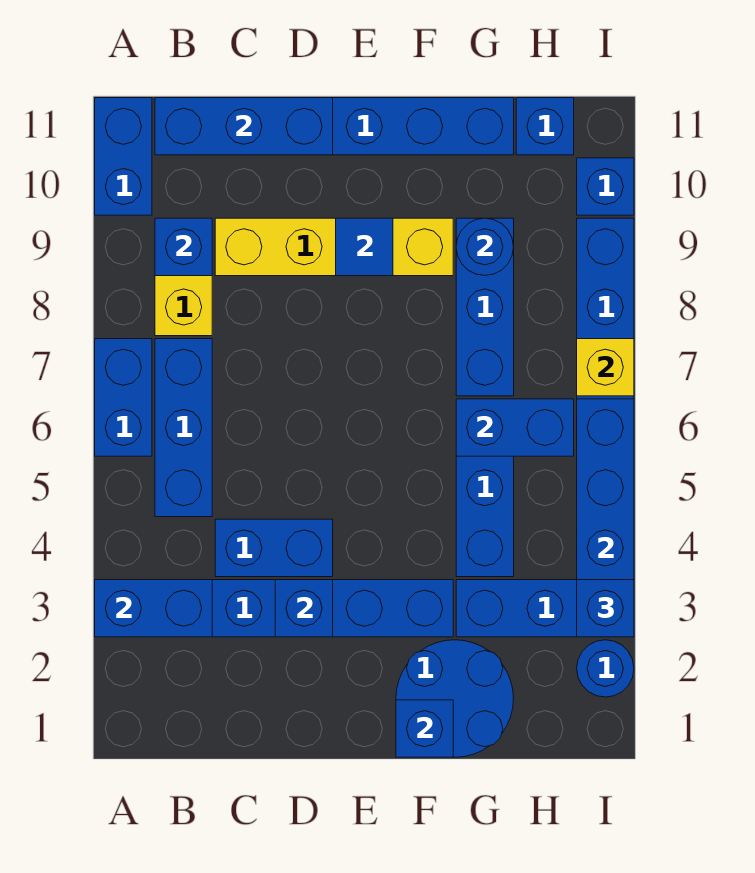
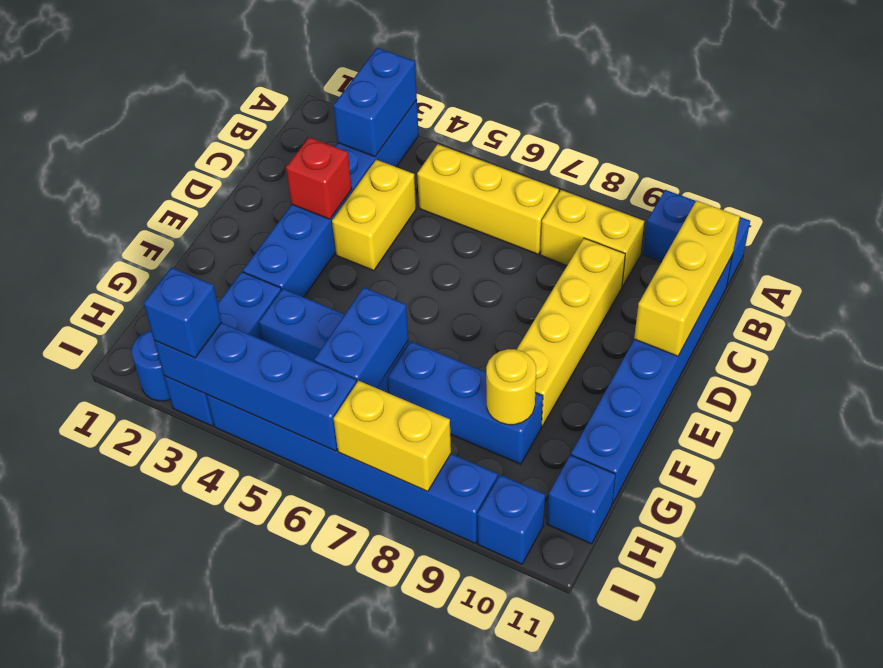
blue 1x2 brick [95,339,152,456] -> none
blue 1x3 brick [155,339,212,517] -> yellow 1x3 brick [417,144,559,254]
blue 1x1 brick [155,218,212,276] -> none
blue 1x3 brick [155,98,333,155] -> yellow 1x3 brick [634,201,740,356]
blue 1x2 brick [215,519,333,577] -> yellow 1x2 brick [332,160,416,271]
blue 1x1 brick [275,580,333,637] -> red 1x1 brick [286,137,352,219]
blue 1x1 tile [336,218,393,276] -> none
blue 2x2 round brick [396,640,514,757] -> none
blue 1x1 brick [396,700,453,757] -> none
blue 1x1 round brick [456,218,514,276] -> yellow 1x1 round brick [486,349,536,425]
yellow 1x1 brick [577,339,634,396] -> yellow 1x2 brick [334,381,451,492]

